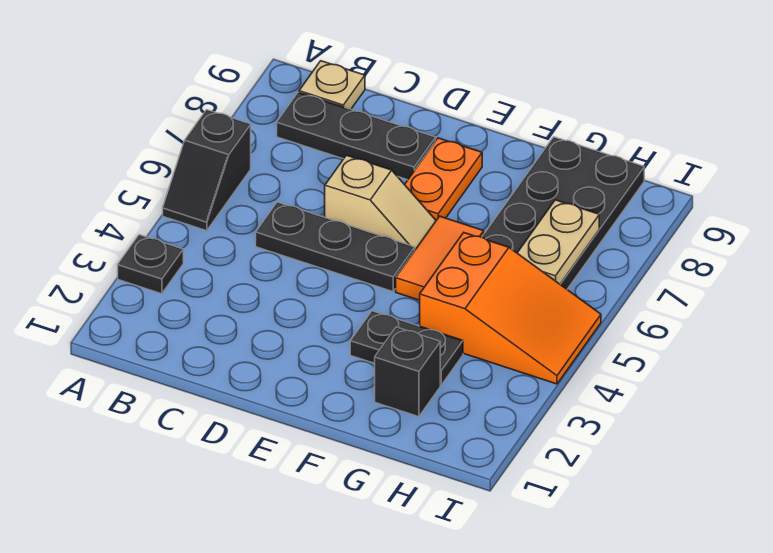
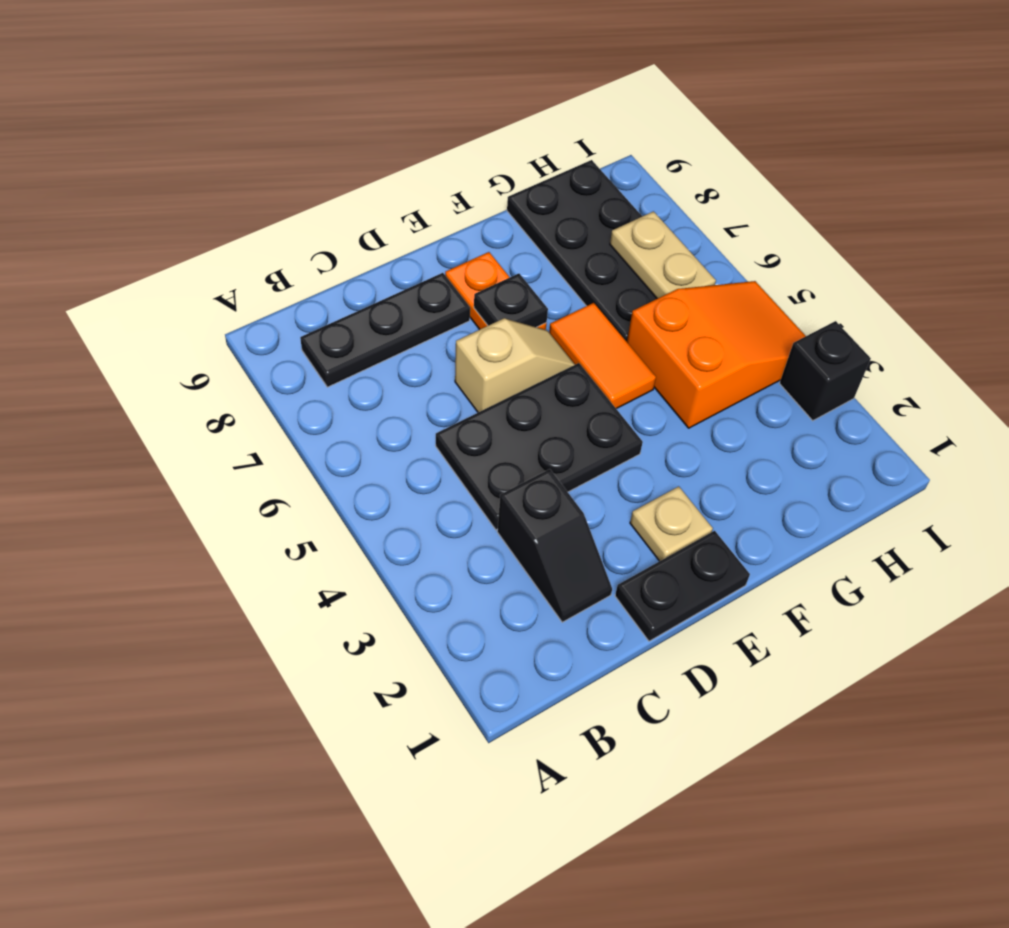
black 1x1 plate [118,235,183,294] -> black 1x1 plate moved to [474,274,548,327]
black 1x2 slope [163,110,251,231] -> black 1x2 slope moved to [497,469,612,622]
tan 1x1 plate [299,61,365,109] -> tan 1x1 plate moved to [630,486,713,561]
black 1x3 plate [256,202,415,291] -> black 2x3 plate [436,363,643,530]
black 1x2 plate [350,311,463,385] -> black 1x2 plate moved to [615,531,750,641]
black 1x1 brick [375,327,440,417] -> black 1x1 brick moved to [779,321,871,421]

